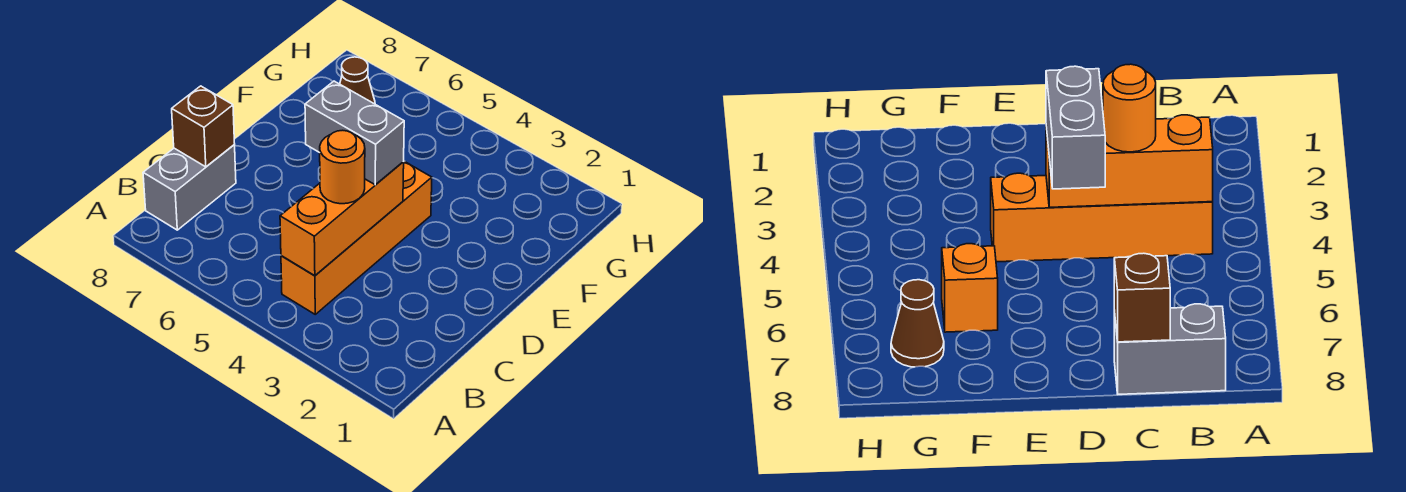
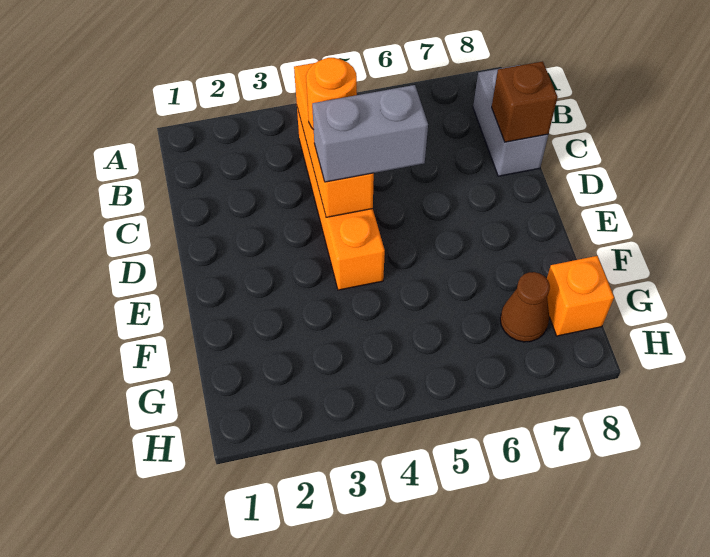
orange 1x1 brick [942,244,998,332] -> orange 1x1 brick moved to [547,256,614,336]

